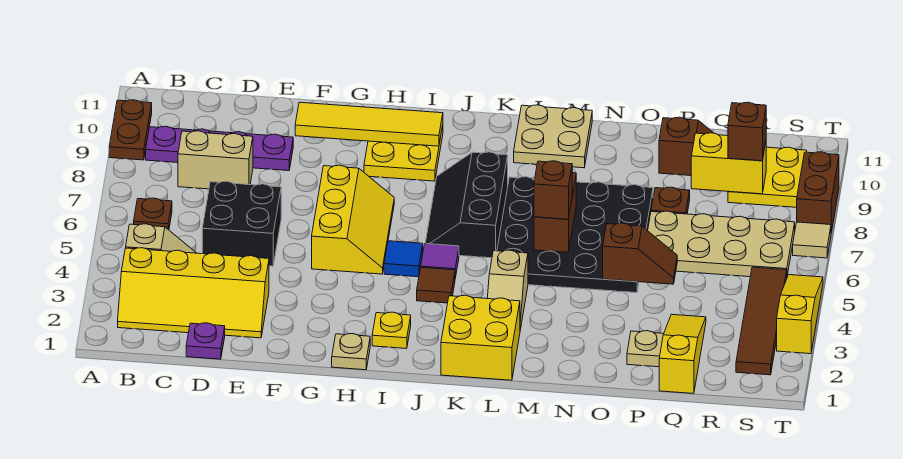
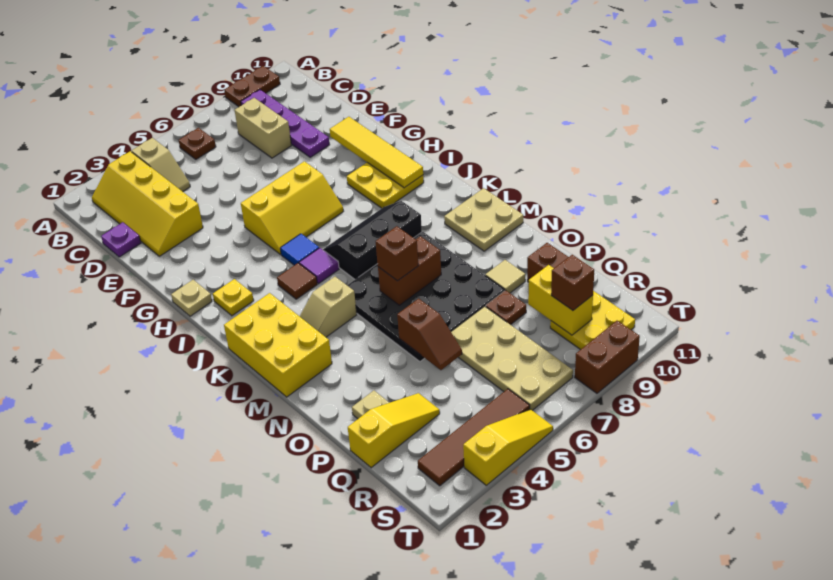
black 2x2 brick [202,181,281,266] -> none
yellow 2x2 brick [441,295,520,380] -> yellow 2x3 brick [224,293,332,397]
tan 1x1 tile [793,222,831,258] -> tan 1x1 tile moved to [485,260,525,293]

